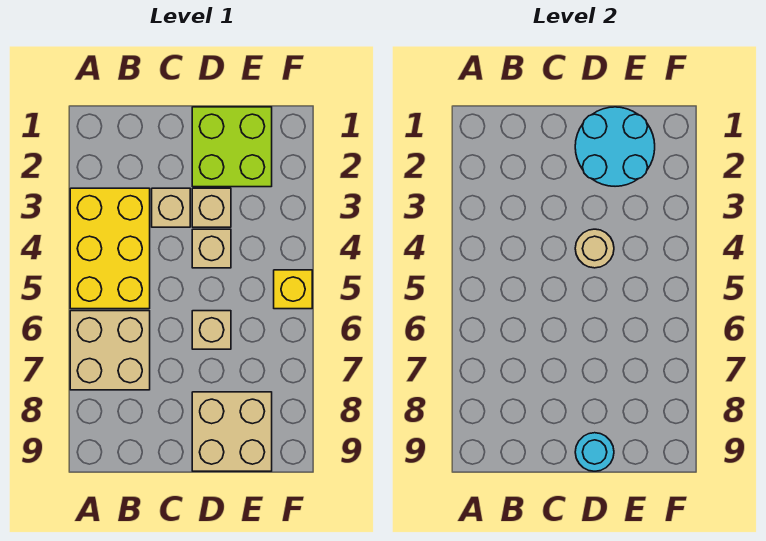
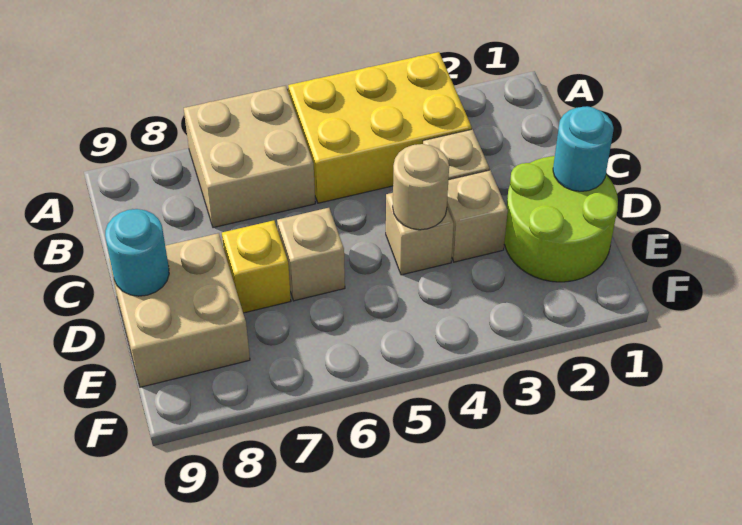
lime 2x2 brick [192,107,272,187] -> lime 2x2 round brick [504,156,618,282]
cyan 2x2 round brick [575,107,655,186] -> cyan 1x1 round brick [553,106,614,191]
yellow 1x1 brick [274,270,312,309] -> yellow 1x1 brick moved to [222,220,291,313]

